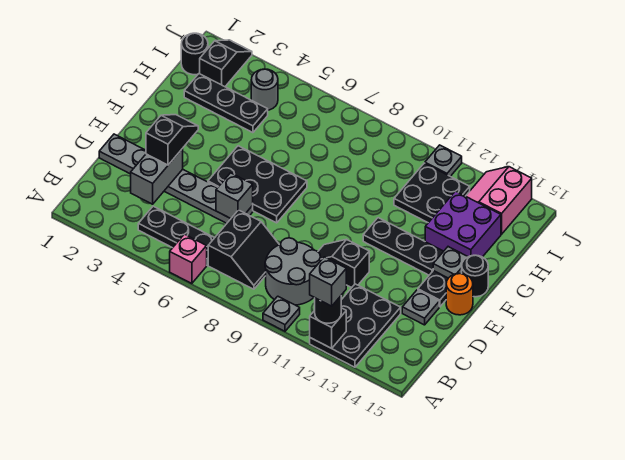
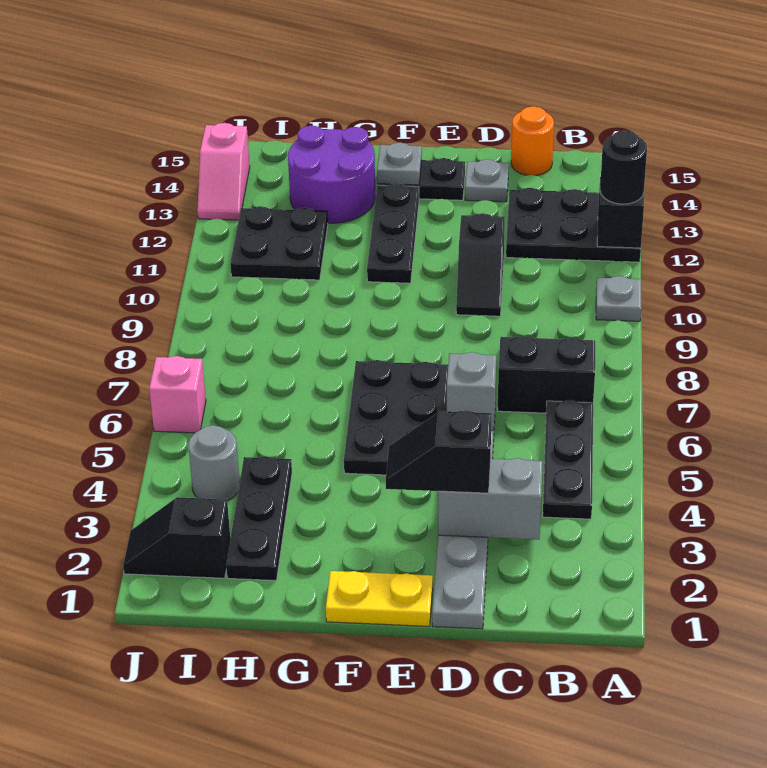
pink 1x1 brick [170,234,207,284] -> pink 1x1 brick moved to [149,356,206,433]
grey 1x1 brick [310,257,346,306] -> none
grey 2x2 round brick [265,238,321,305] -> none
none -> yellow 1x2 plate [326,571,433,626]
orange 1x1 round brick [446,274,473,315] -> orange 1x1 round brick moved to [511,106,554,176]
black 1x1 round brick [462,255,488,297] -> none
purple 2x2 brick [425,191,501,257] -> purple 2x2 round brick [288,126,375,223]
black 1x1 round brick [181,33,208,75] -> none
pink 2x2 slope [466,167,532,234] -> pink 1x2 slope [197,123,250,220]
grey 1x1 plate [425,145,462,176] -> none

